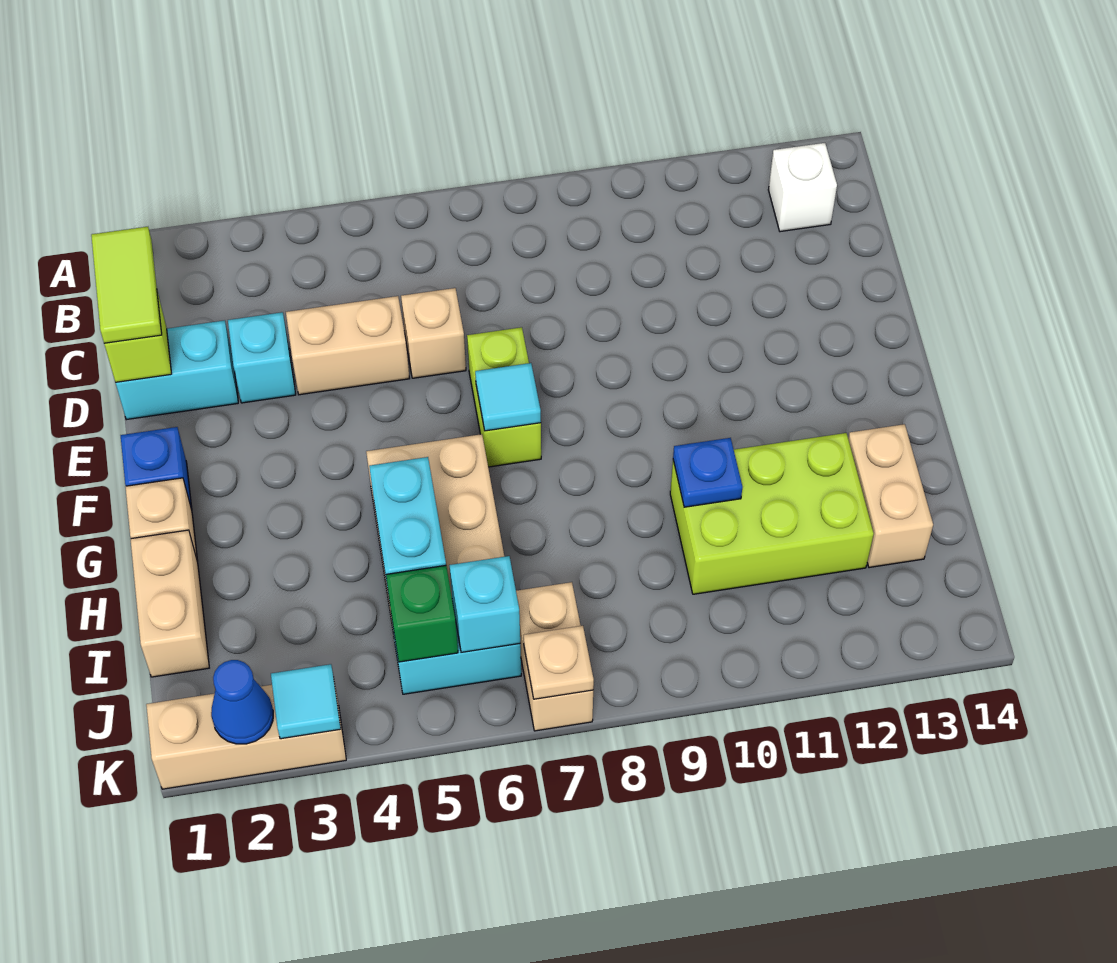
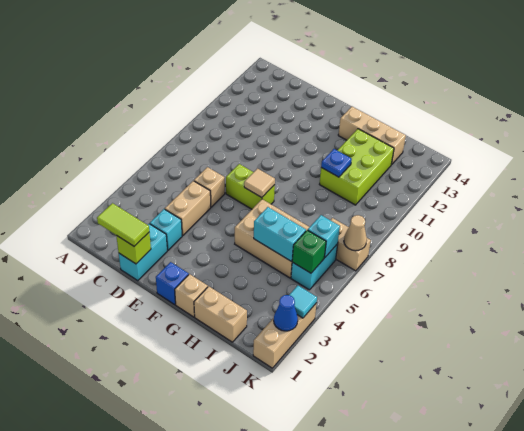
white 1x1 brick [768,143,837,232] -> none
cyan 1x1 tile [475,363,541,431] -> tan 1x1 tile [244,169,275,197]
tan 1x2 brick [848,424,933,568] -> tan 1x3 brick [338,107,406,164]
tan 1x1 plate [524,626,594,699] -> tan 1x1 cone [344,215,367,251]

